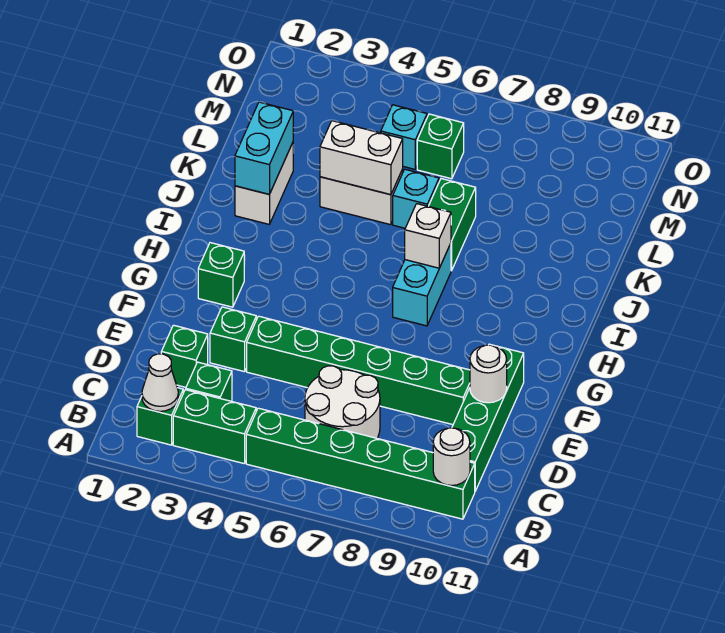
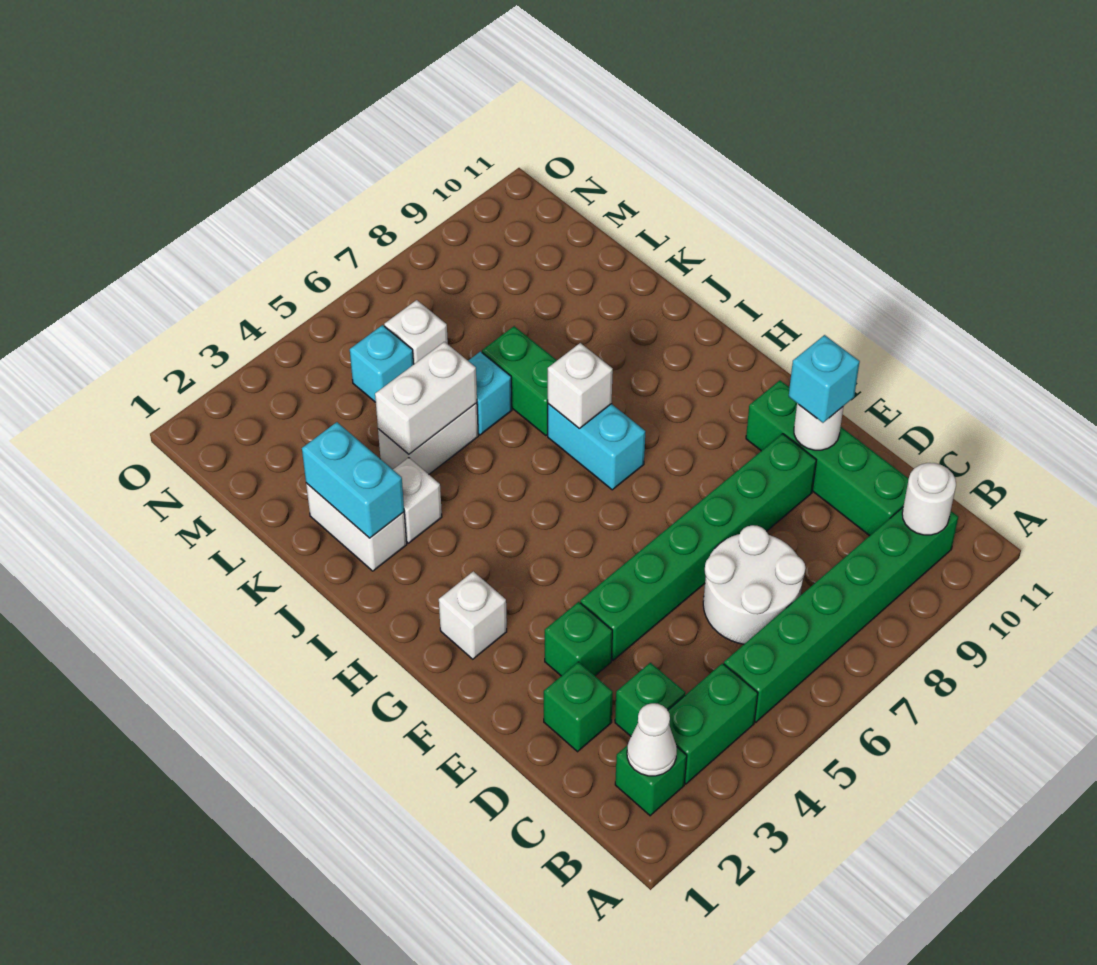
none -> cyan 1x1 brick [789,335,860,423]
green 1x1 brick [198,243,244,307] -> white 1x1 brick [439,571,507,659]
none -> white 1x1 brick [393,458,442,543]
green 1x1 brick [417,114,464,179] -> white 1x1 brick [384,300,448,364]

